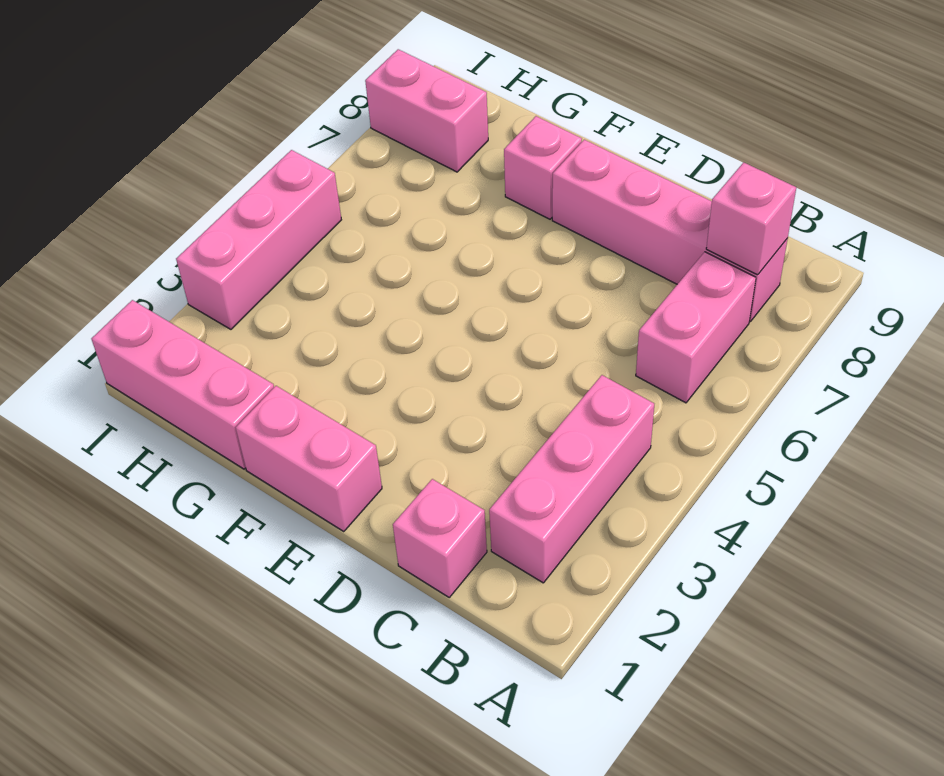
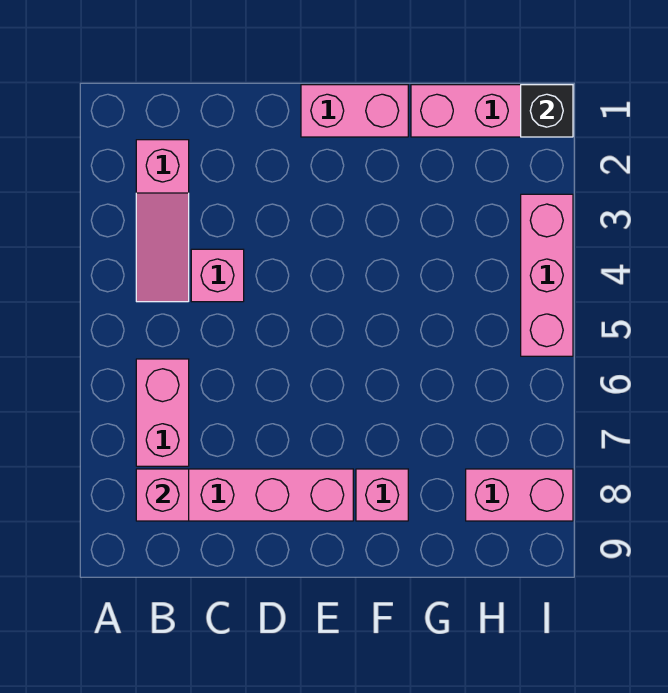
pink 1x3 brick [489,375,654,583] -> pink 1x3 slope [136,140,189,302]
pink 1x1 brick [393,479,487,597] -> pink 1x1 brick moved to [191,249,244,302]
none -> black 1x1 brick [521,85,573,137]

